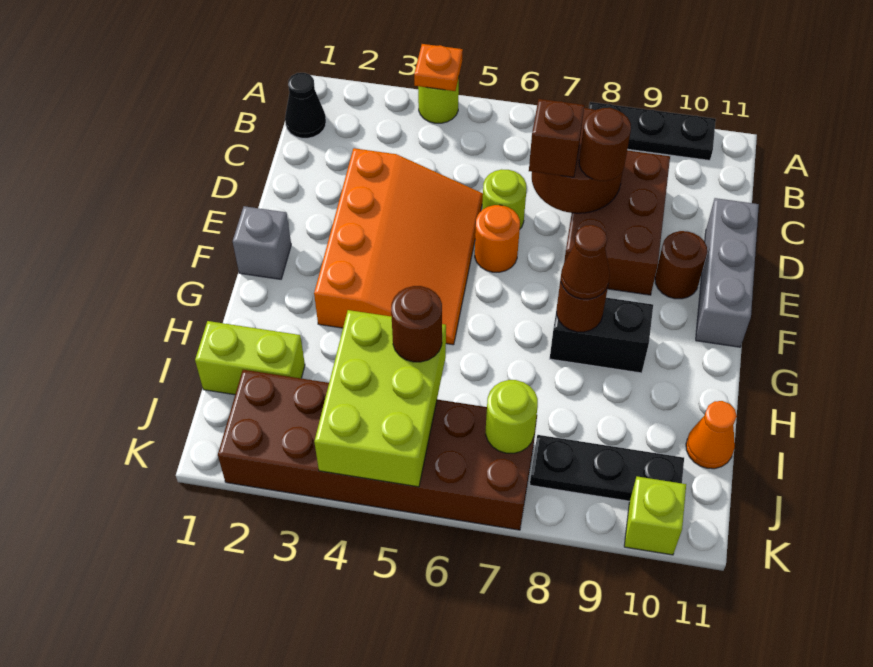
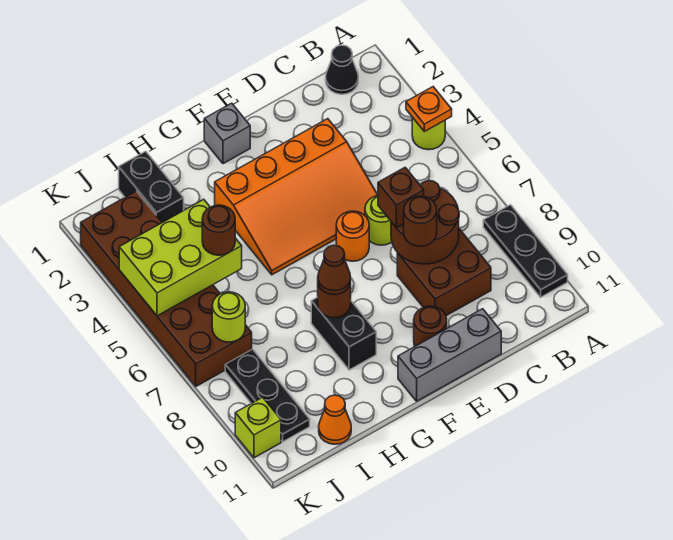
brown 2x3 brick [564,150,670,295] -> brown 2x2 brick [397,229,491,316]
lime 1x2 brick [195,321,305,395] -> black 1x2 brick [119,151,184,222]

